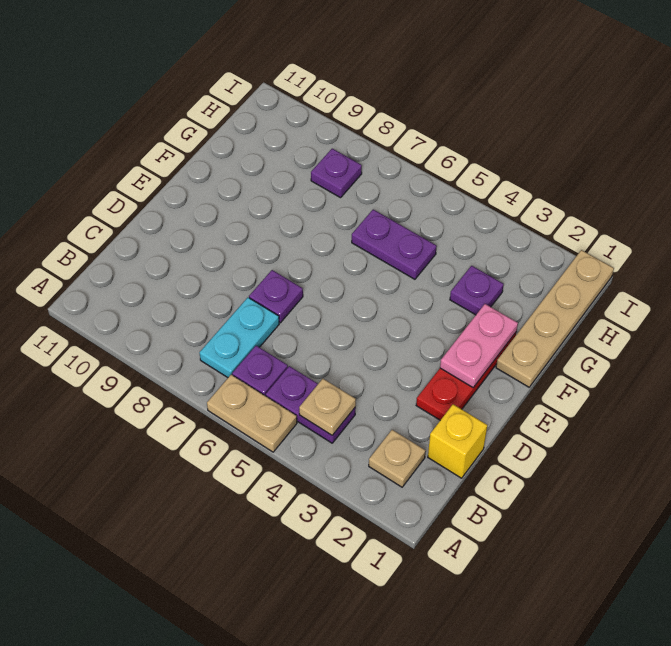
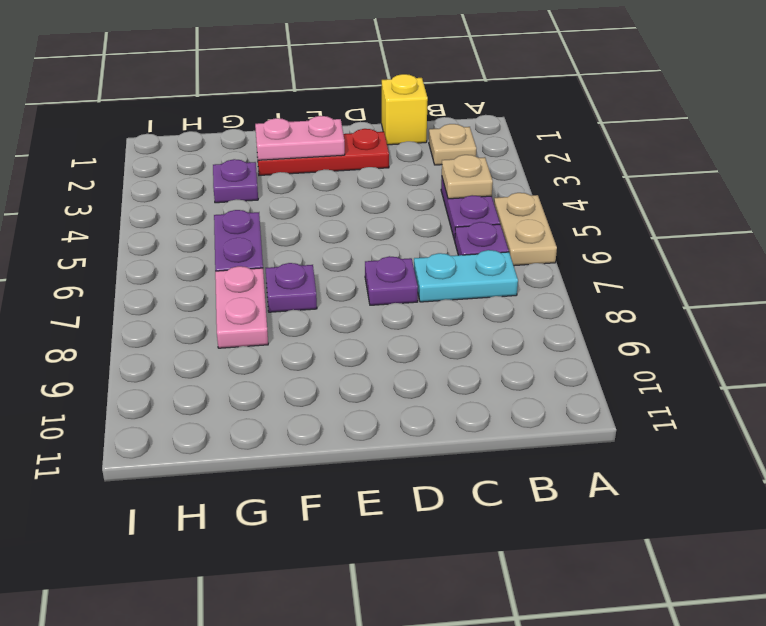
tan 1x4 plate [496,250,614,387] -> none
none -> pink 1x2 plate [215,266,268,348]
purple 1x1 plate [311,149,362,198] -> purple 1x1 plate moved to [266,263,317,312]

